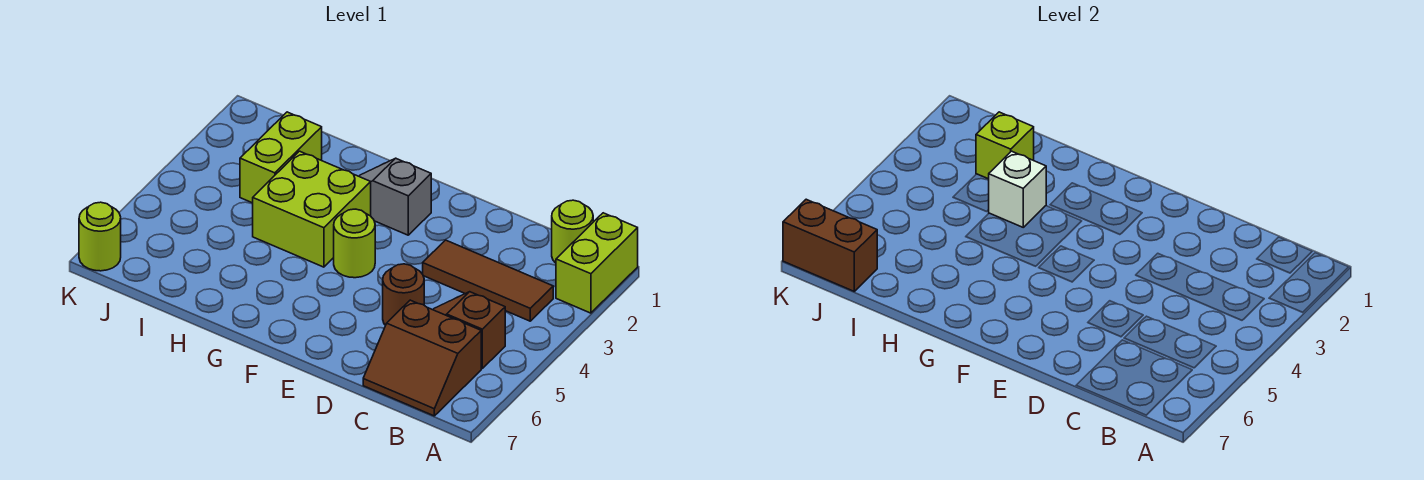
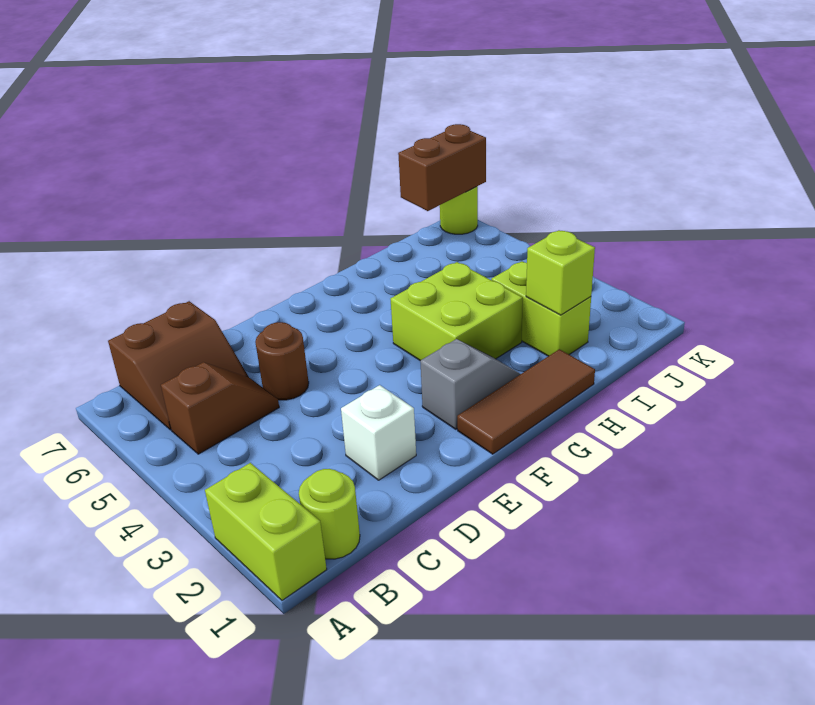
brown 1x3 tile [423,240,553,321] -> brown 1x3 tile moved to [457,349,595,454]
brown 2x2 slope [363,300,481,416] -> brown 2x2 slope turned to [108,301,249,430]
lime 1x1 round brick [334,209,375,278] -> none
white 1x1 brick [989,151,1046,227] -> white 1x1 brick moved to [341,385,416,480]

